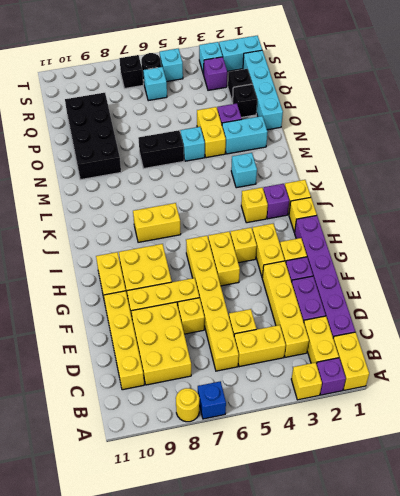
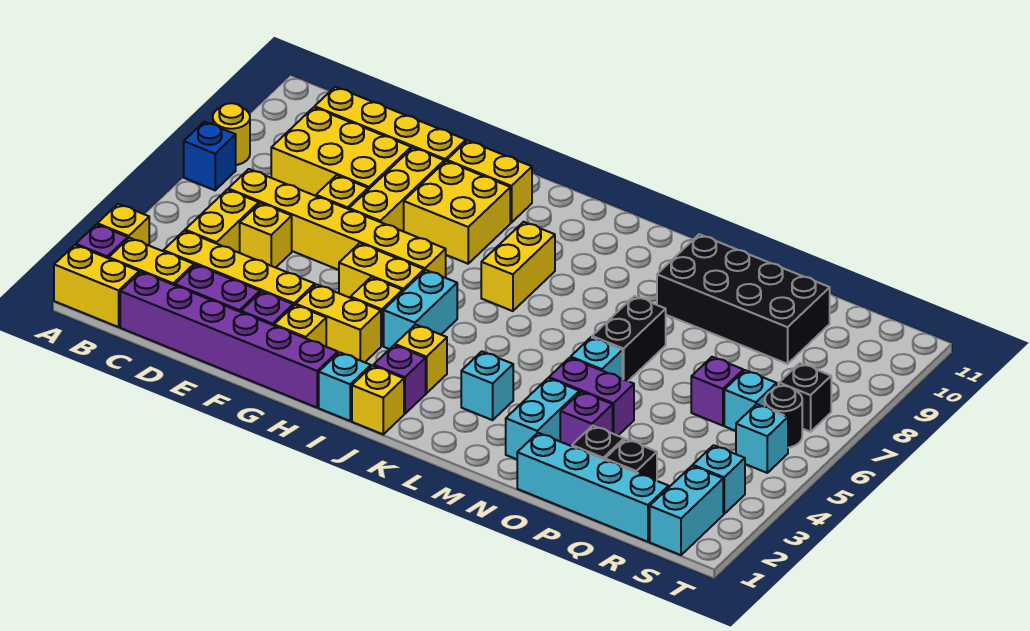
yellow 1x1 brick [289,197,317,233] -> cyan 1x1 brick [319,352,371,421]
none -> cyan 1x2 brick [384,270,457,349]
yellow 1x2 brick [197,107,226,158] -> purple 1x2 brick [549,358,634,436]
purple 1x1 brick [204,57,227,90] -> purple 1x1 brick moved to [691,357,743,426]

